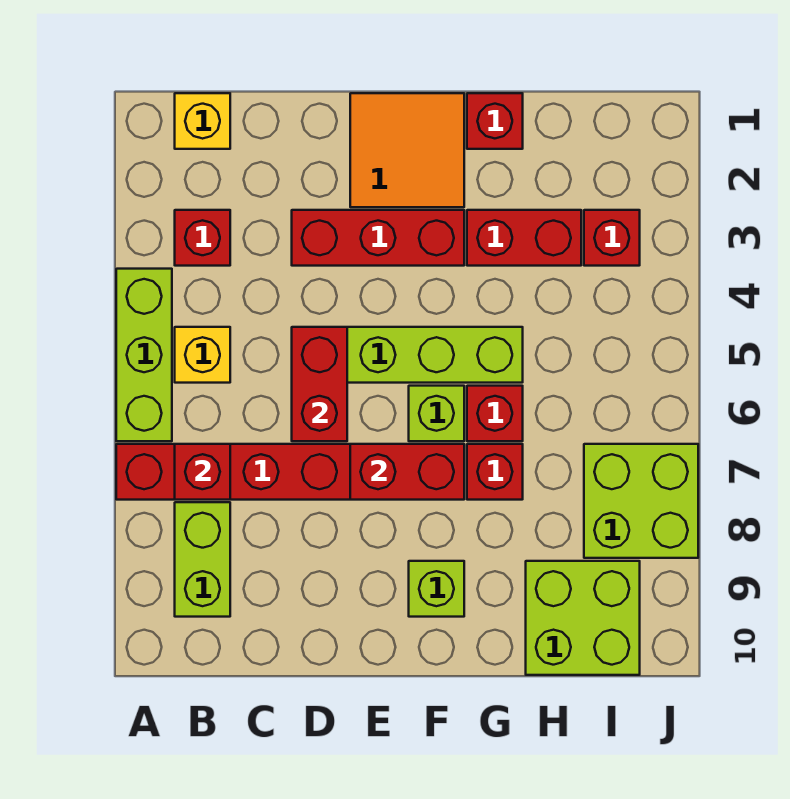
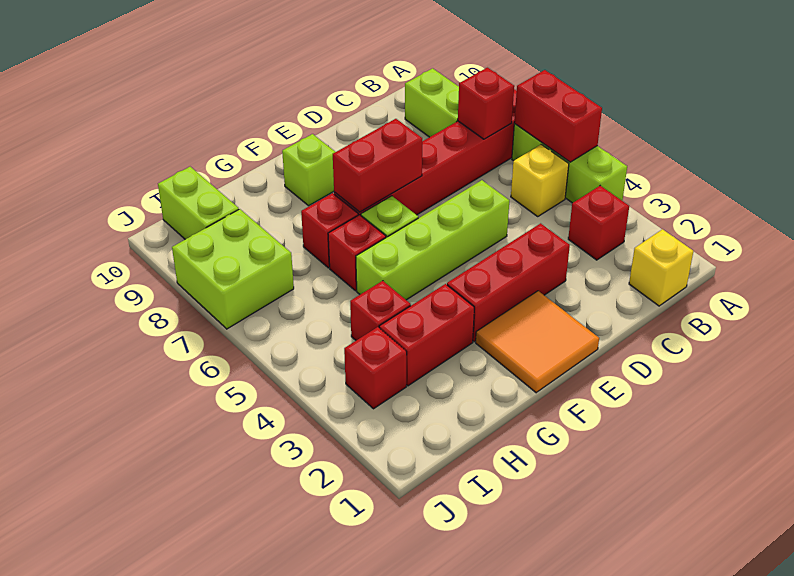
red 1x2 brick [292,327,347,441] -> red 1x2 brick moved to [514,70,602,162]
red 1x1 brick [467,93,523,149] -> red 1x1 brick moved to [350,281,411,340]
lime 2x2 brick [526,561,640,675] -> lime 1x2 brick [158,167,239,239]

